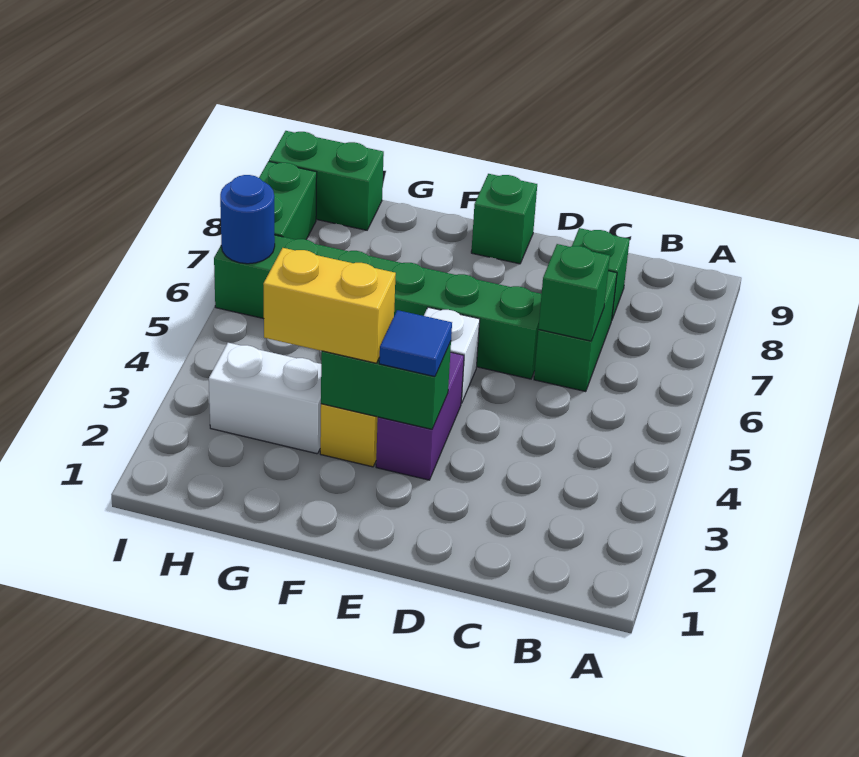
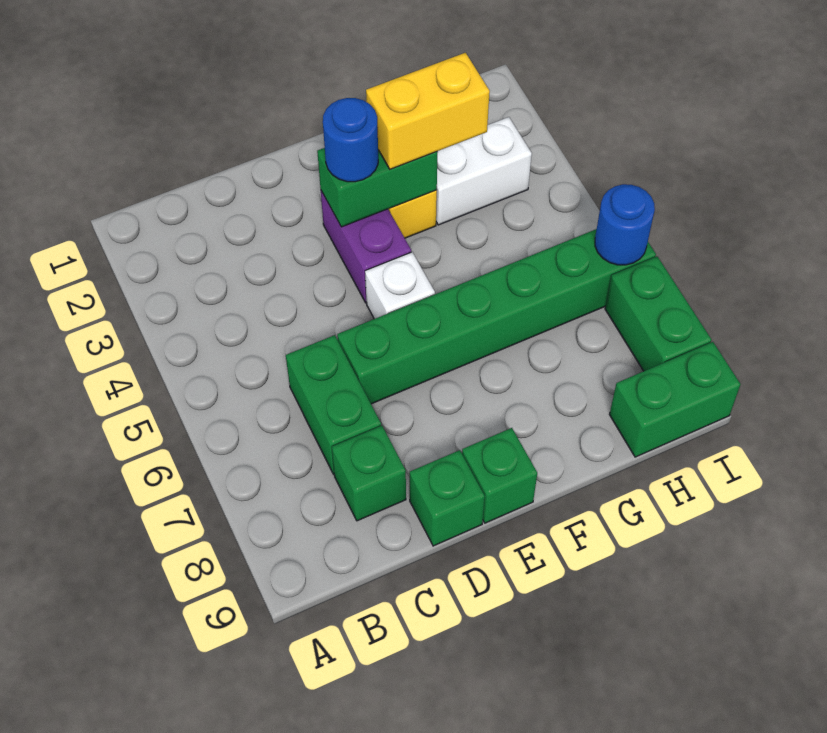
green 1x1 brick [538,244,610,341] -> green 1x1 brick moved to [410,450,485,546]
blue 1x1 tile [379,310,452,377] -> blue 1x1 round brick [323,98,378,182]

